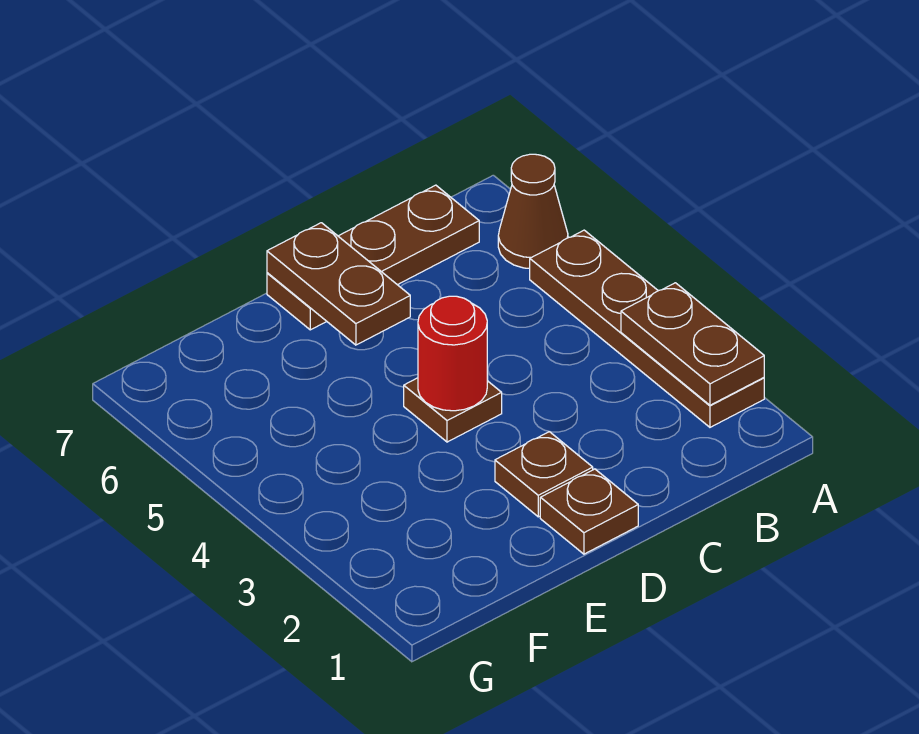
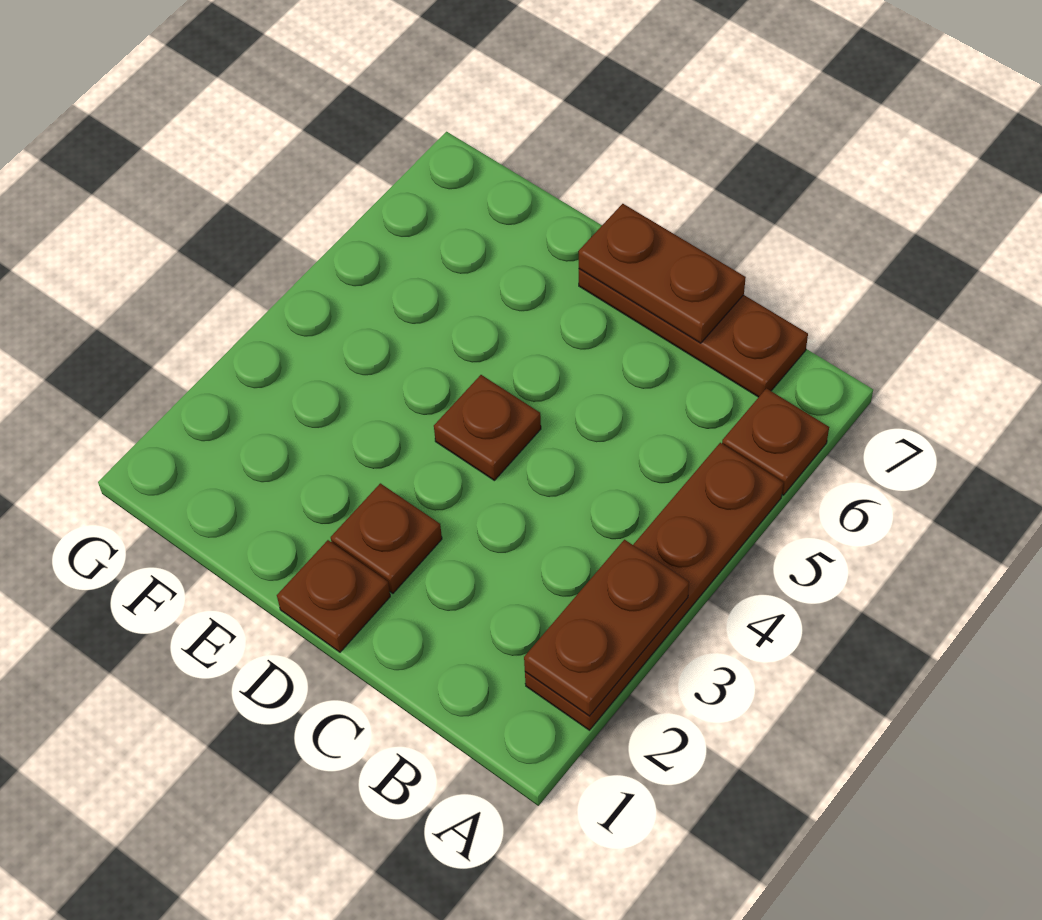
brown 1x1 cone [498,154,568,268] -> brown 1x1 plate [722,388,829,495]
red 1x1 round brick [418,296,487,411] -> none
brown 1x2 plate [267,223,410,345] -> brown 1x2 plate turned to [579,204,746,343]

